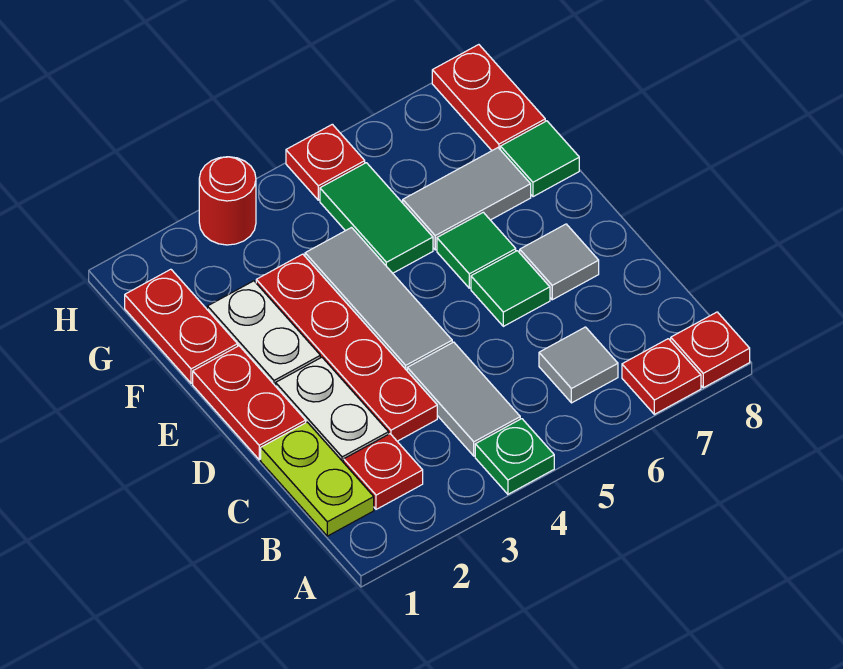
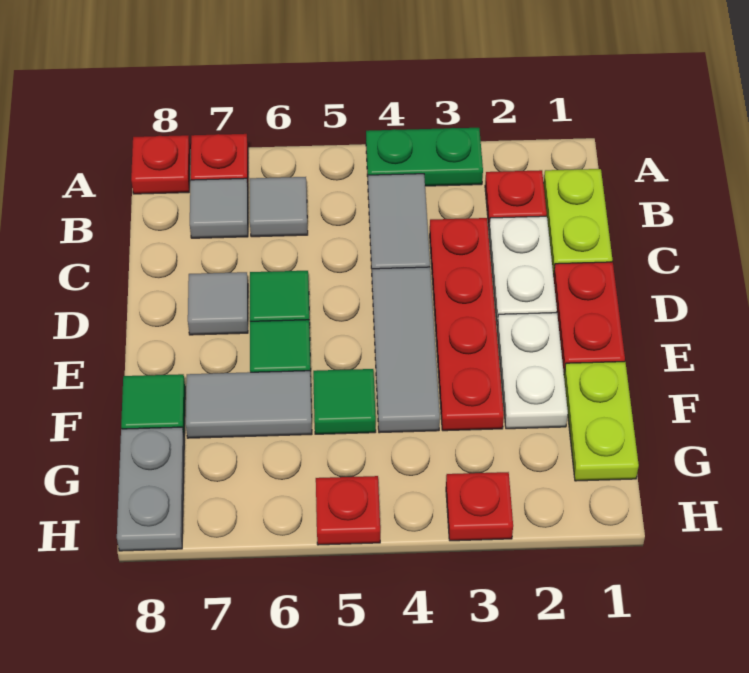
green 1x1 plate [475,419,554,494] -> green 1x2 plate [366,128,483,186]
none -> grey 1x1 tile [190,178,248,238]
red 1x2 plate [125,269,238,383] -> lime 1x2 plate [564,362,639,481]
green 1x2 tile [320,163,433,273] -> green 1x1 tile [313,369,376,434]
red 1x2 plate [432,45,545,150] -> grey 1x2 plate [117,427,184,551]
red 1x1 round brick [199,157,256,245] -> red 1x1 plate [446,472,513,541]

